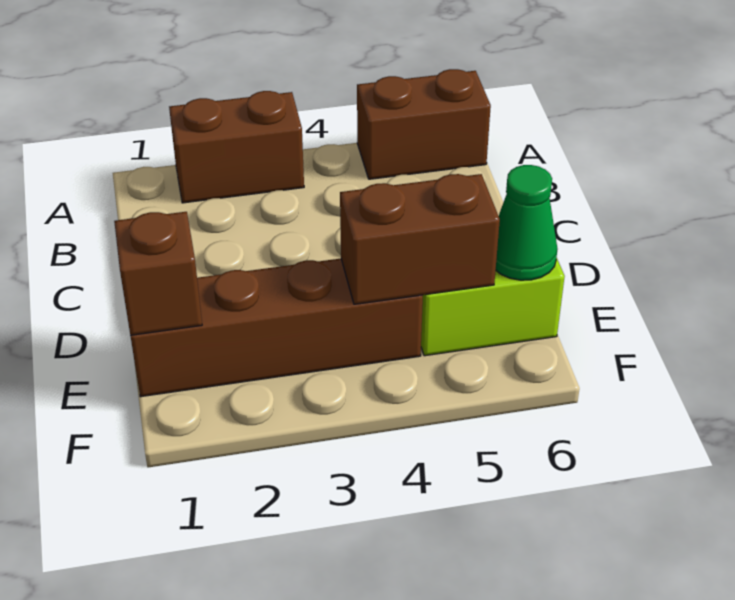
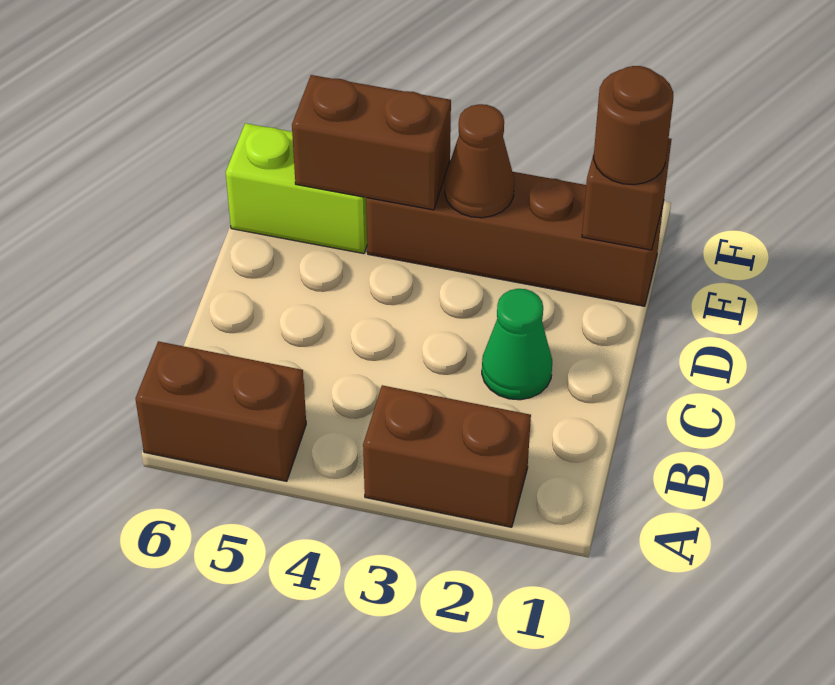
none -> brown 1x1 round brick [594,66,673,185]
none -> brown 1x1 cone [445,104,514,218]
green 1x1 cone [496,165,557,280] -> green 1x1 cone moved to [482,289,552,400]

